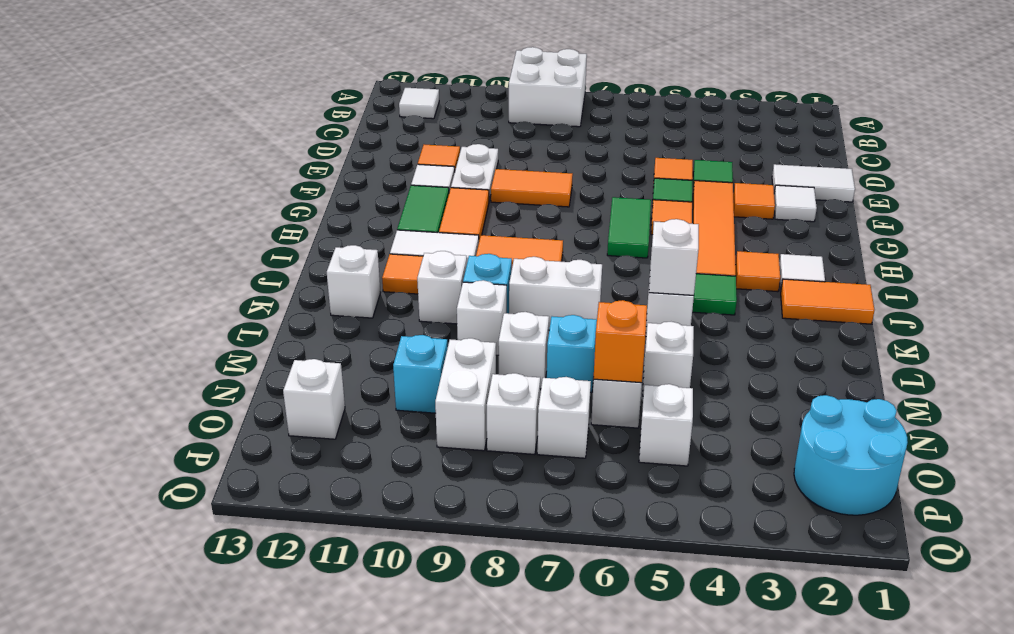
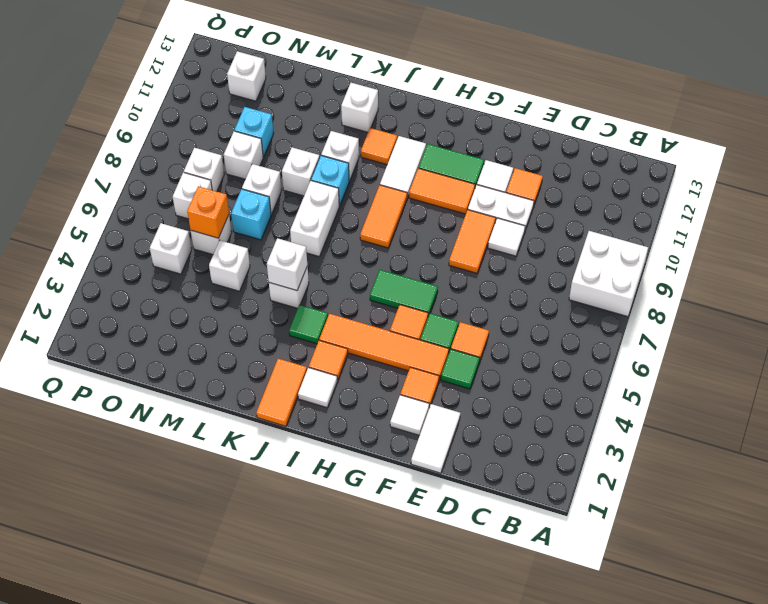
white 1x1 tile [399,88,439,119] -> white 1x1 tile moved to [488,218,525,256]
white 1x2 brick [435,338,496,451] -> white 1x1 brick [224,131,263,179]
cyan 2x2 round brick [794,395,908,515] -> none

